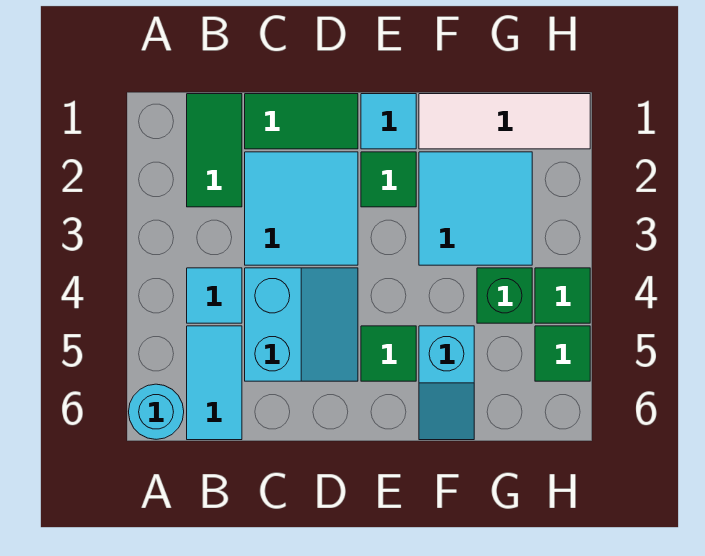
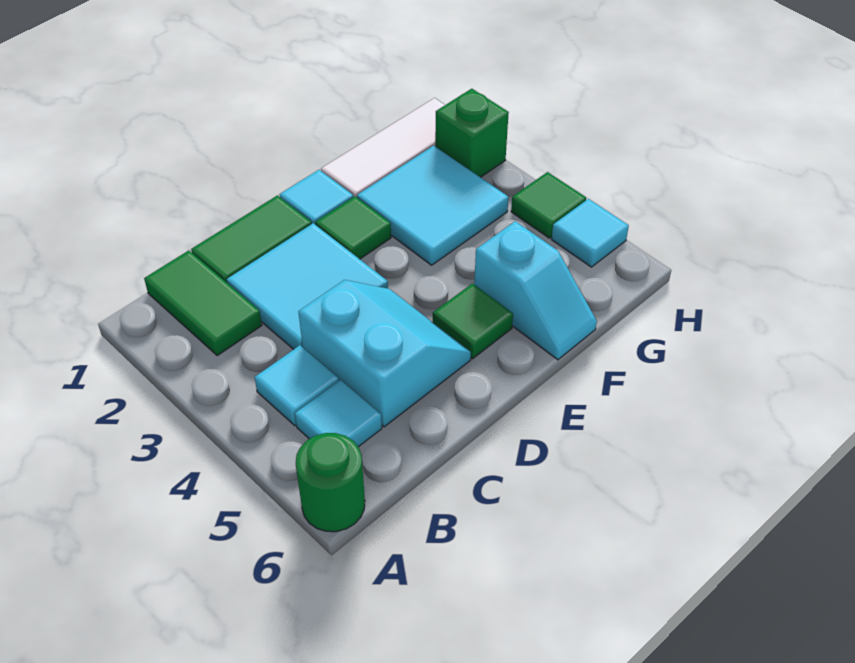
cyan 1x1 round brick [129,384,184,439] -> green 1x1 round brick [296,433,365,532]
cyan 1x2 tile [187,326,242,440] -> cyan 1x1 tile [295,380,382,447]
green 1x1 brick [477,268,532,323] -> green 1x1 brick moved to [435,89,509,177]
green 1x1 tile [535,326,590,381] -> cyan 1x1 tile [552,199,629,267]

